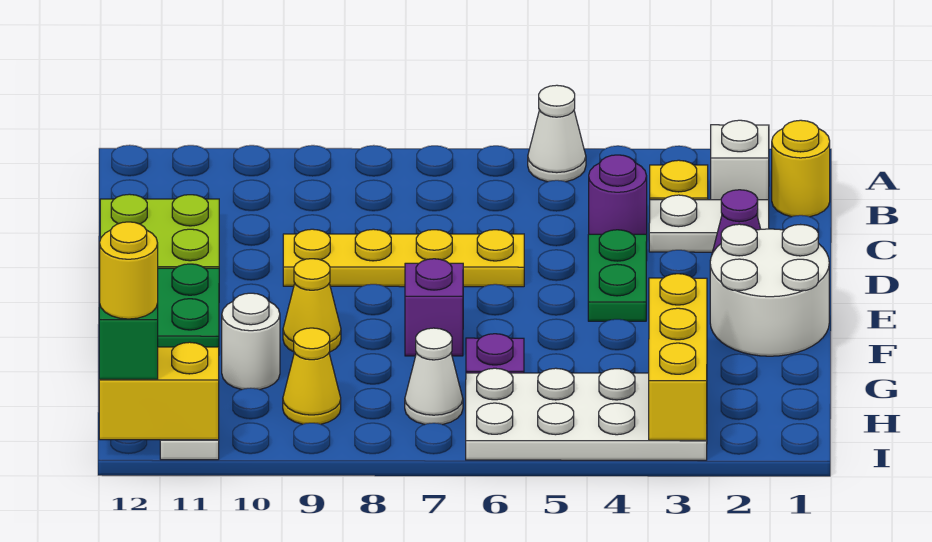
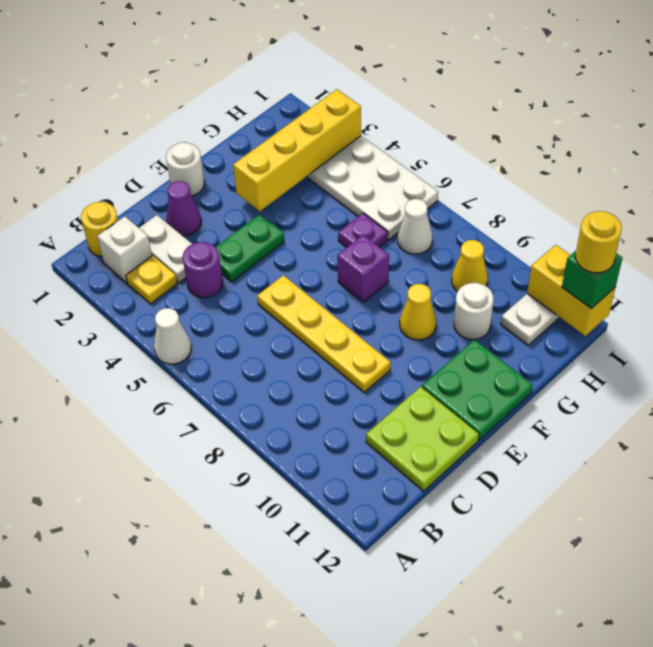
white 2x2 round brick [710,224,829,356] -> white 1x1 round brick [166,142,204,196]
yellow 1x3 brick [649,274,707,440] -> yellow 1x4 brick [233,89,361,211]

